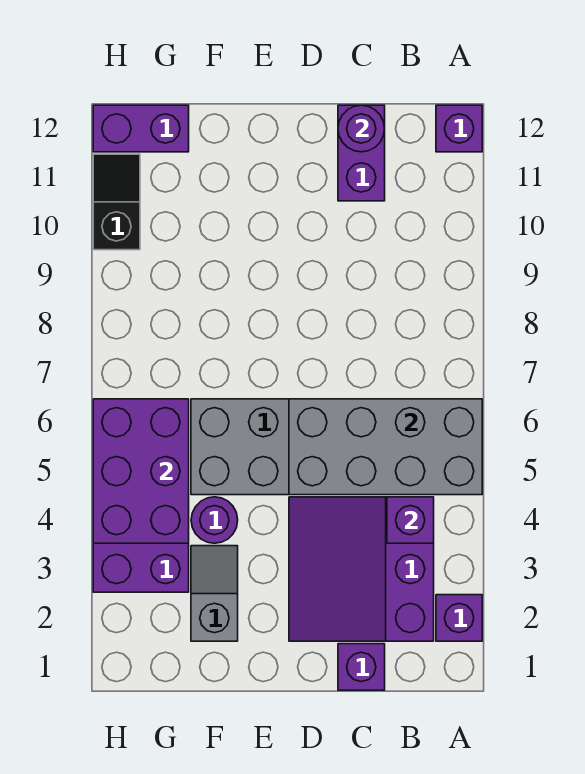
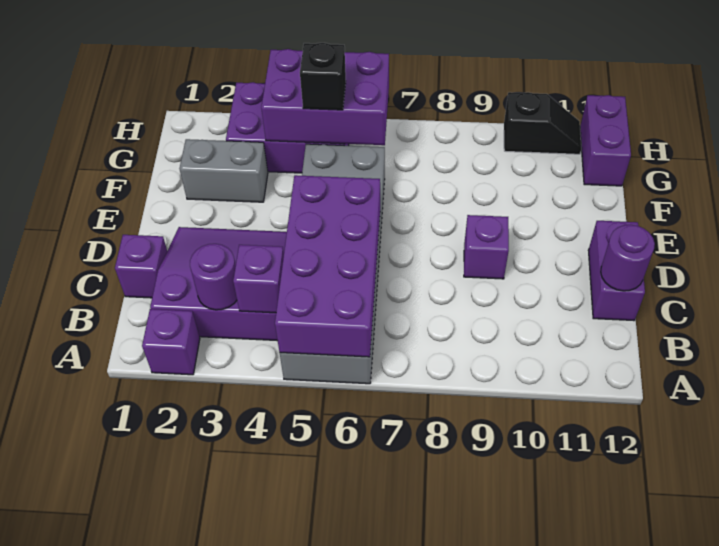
grey 2x4 brick [289,399,482,495] -> purple 2x4 brick [275,175,380,357]
purple 1x1 brick [436,105,482,152] -> purple 1x1 brick moved to [464,215,509,279]
purple 1x2 brick [338,105,385,201] -> purple 1x2 brick turned to [588,221,645,321]
grey 1x2 slope [191,546,238,641] -> grey 1x2 brick [180,139,268,202]
purple 1x1 round brick [191,497,238,543] -> purple 1x1 round brick moved to [190,244,237,310]
none -> black 1x1 brick [300,43,346,110]

